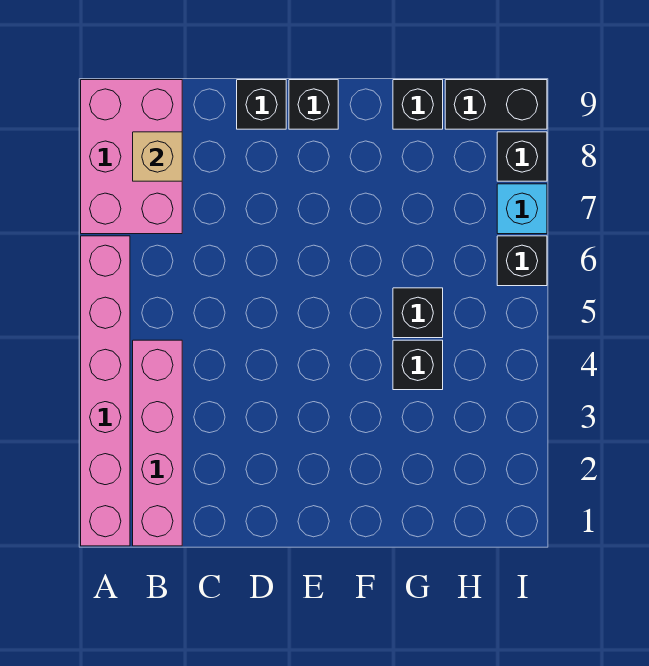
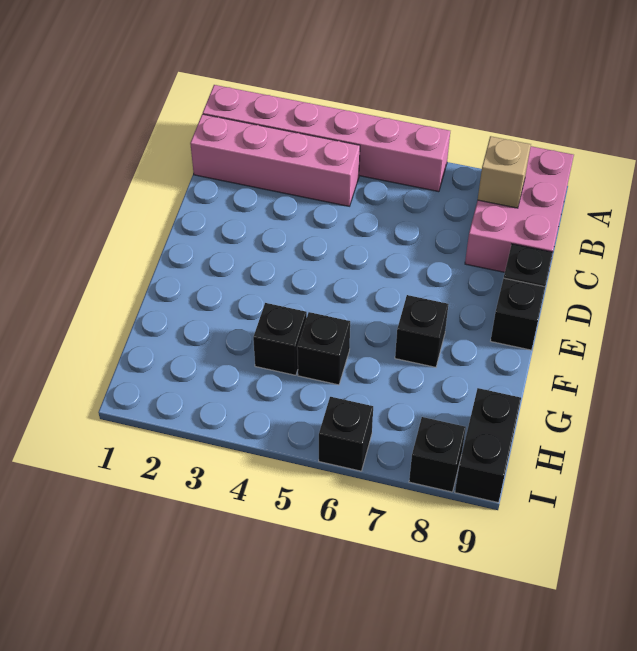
pink 2x3 brick [81,80,182,234] -> pink 2x3 brick turned to [465,146,574,272]
black 1x1 brick [393,80,443,129] -> black 1x1 brick moved to [395,295,448,367]
cyan 1x1 brick [497,184,547,234] -> none

